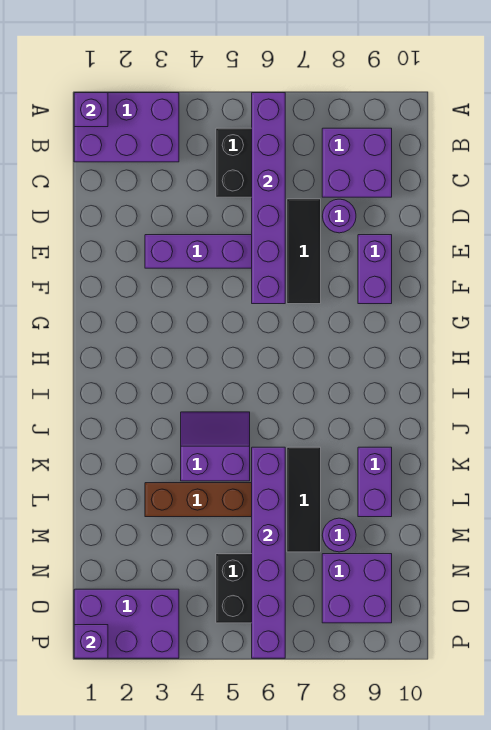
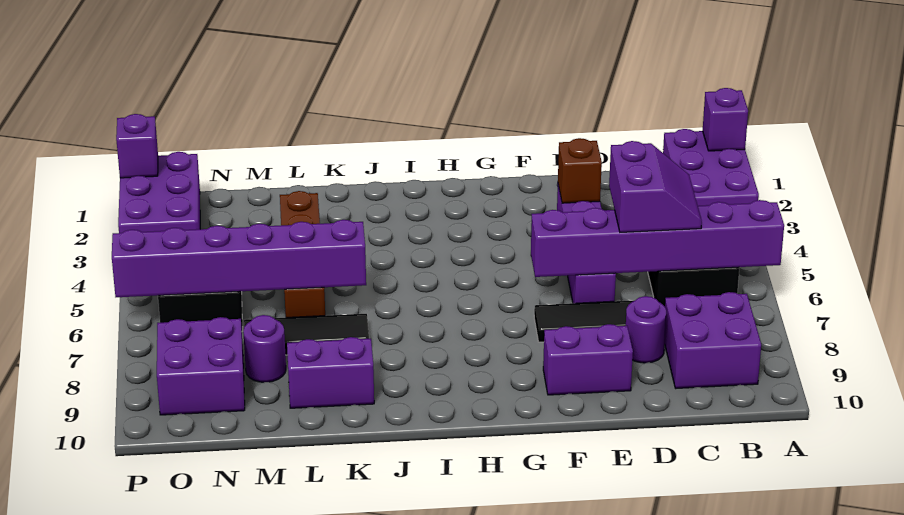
none -> brown 1x1 brick [558,138,602,203]
purple 2x2 slope [181,412,250,481] -> purple 2x2 slope moved to [609,141,702,232]

